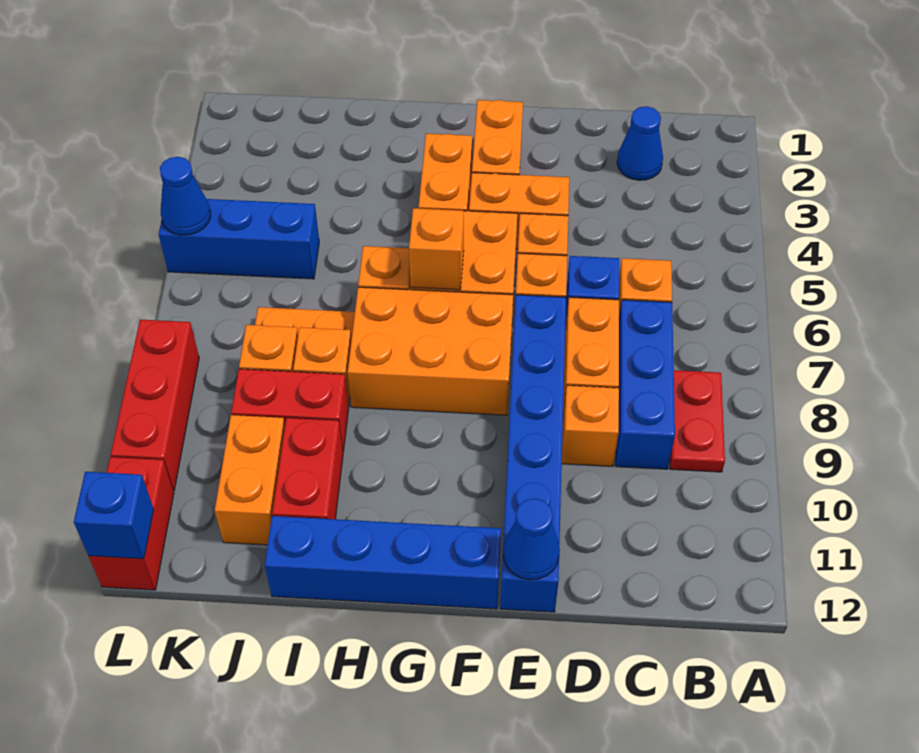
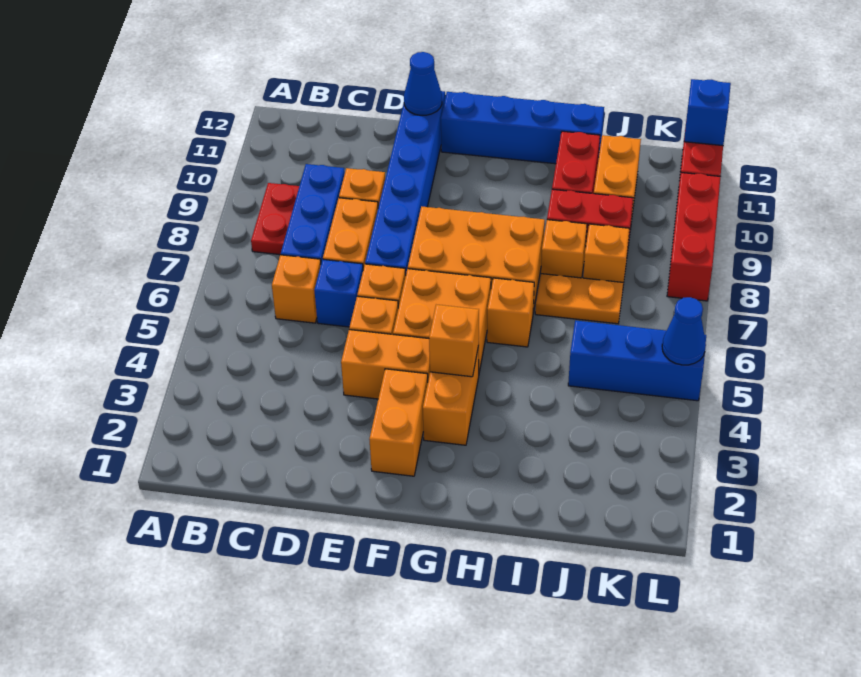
blue 1x1 cone [617,106,663,180] -> none
orange 1x1 brick [409,208,464,290] -> orange 1x1 brick moved to [429,305,479,377]

